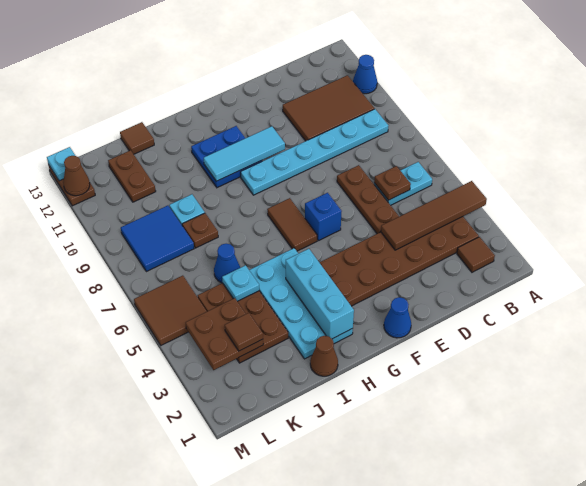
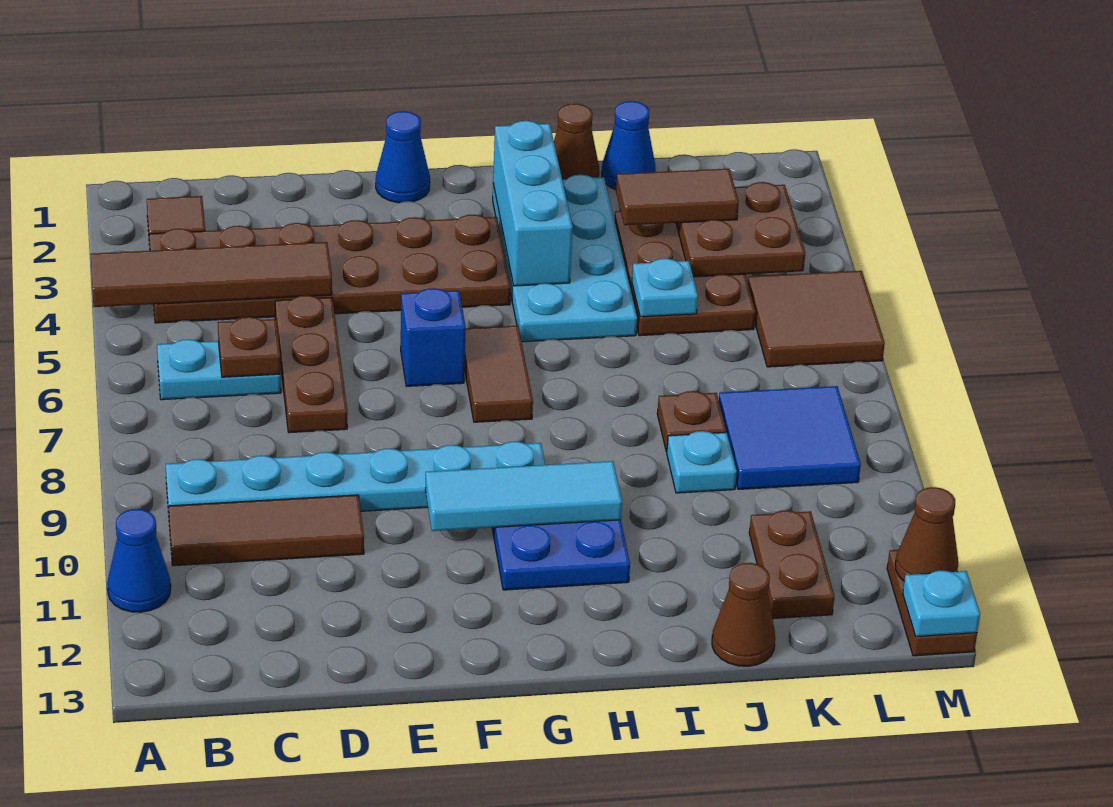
brown 2x3 tile [283,75,374,141] -> brown 1x3 tile [169,495,364,566]
blue 1x1 cone [214,244,240,283] -> blue 1x1 cone moved to [602,101,655,190]
brown 1x1 tile [120,122,154,154] -> brown 1x1 cone [712,563,775,666]
brown 1x1 tile [225,313,263,351] -> brown 1x2 tile [616,169,739,225]

